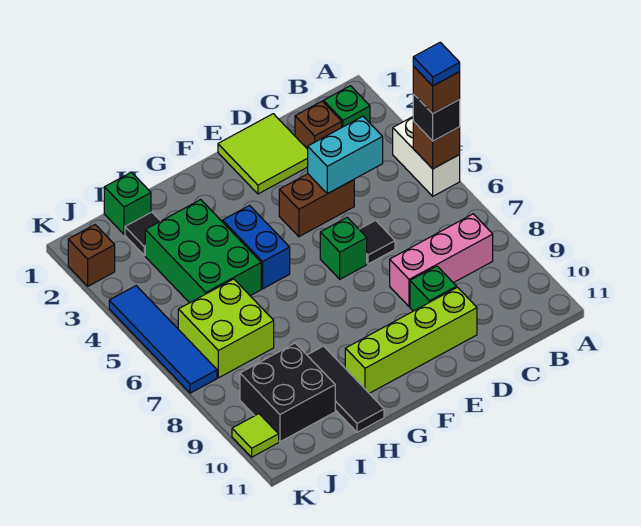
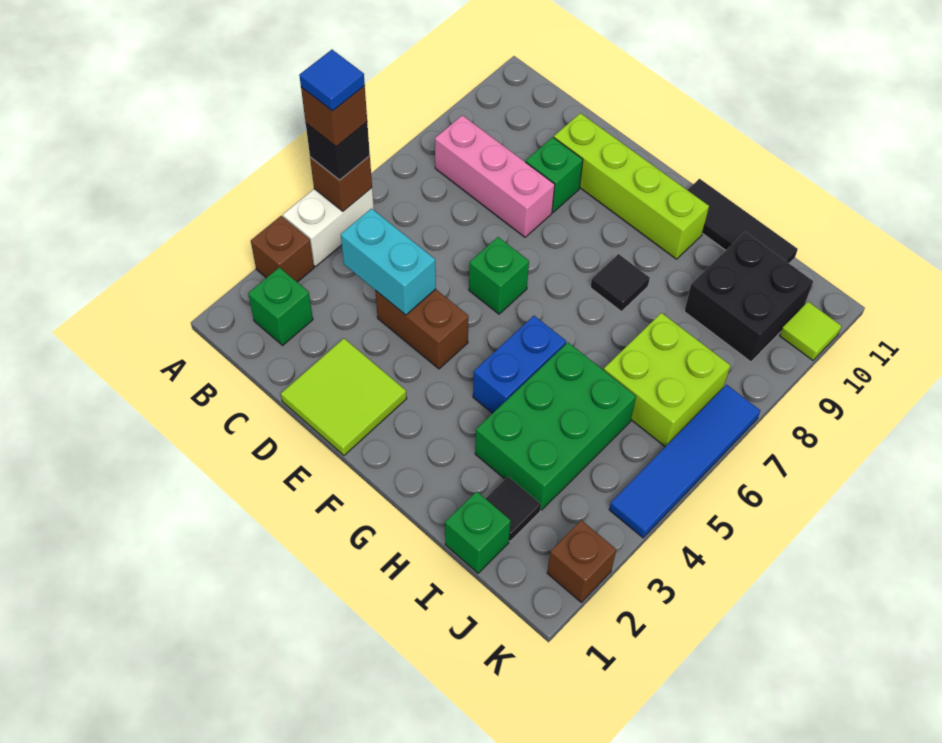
brown 1x1 brick [295,101,342,149] -> brown 1x1 brick moved to [251,216,314,282]
black 1x1 tile [359,220,395,264] -> black 1x1 tile moved to [590,254,650,312]
black 1x3 tile [307,346,384,432] -> black 1x3 tile turned to [688,179,798,263]

